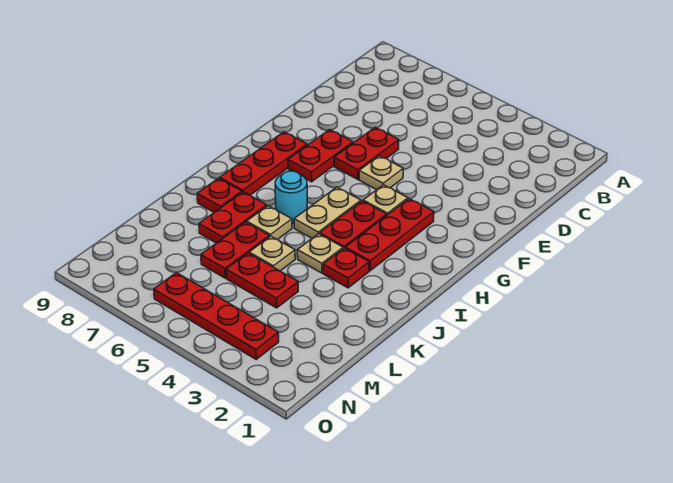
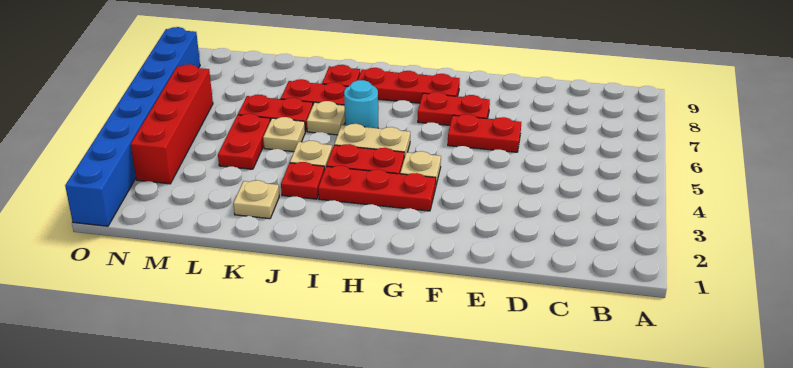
tan 1x1 plate [359,156,403,190] -> tan 1x1 plate moved to [233,180,279,219]
red 1x4 plate [154,273,279,359] -> red 1x4 brick [131,64,213,184]
none -> blue 1x8 brick [65,27,200,226]

